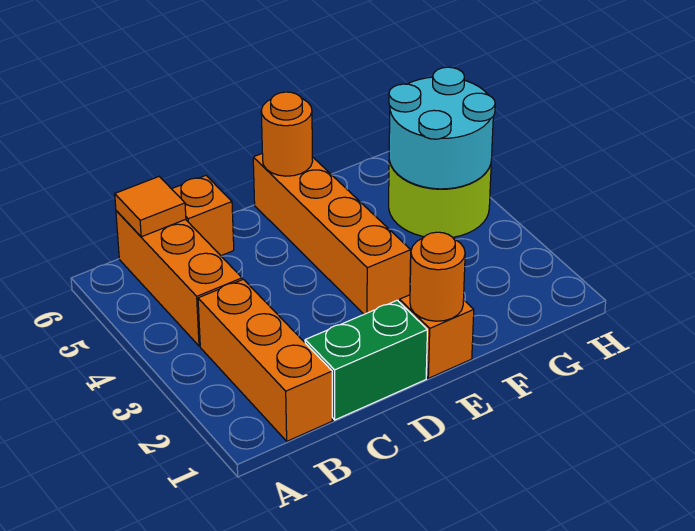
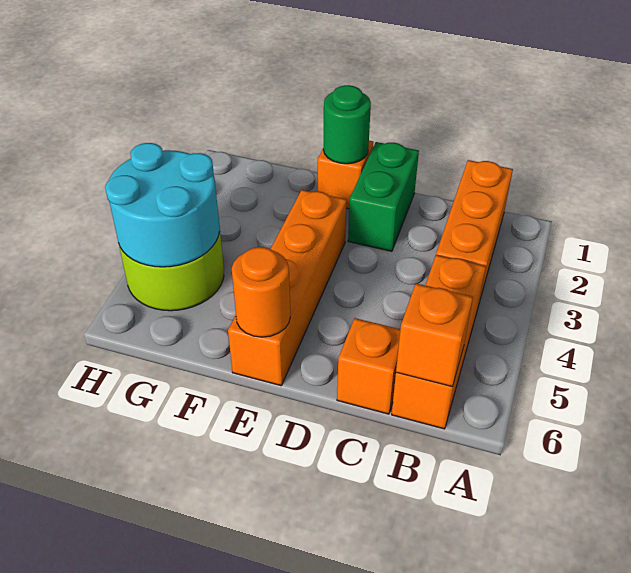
orange 1x1 tile [115,177,186,237] -> orange 1x1 brick [396,284,473,387]
green 1x2 brick [305,300,427,420] -> green 1x2 brick turned to [348,142,419,251]
orange 1x1 round brick [410,232,465,321] -> green 1x1 round brick [323,85,371,164]

